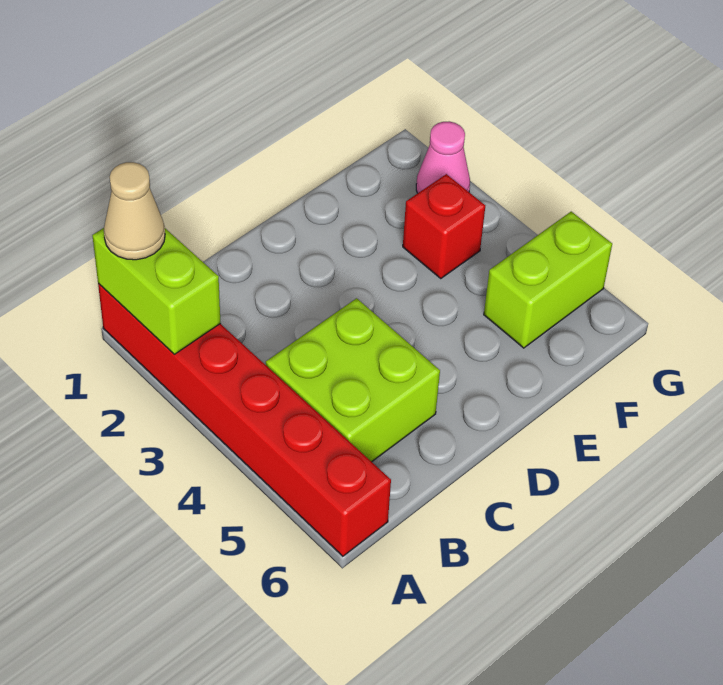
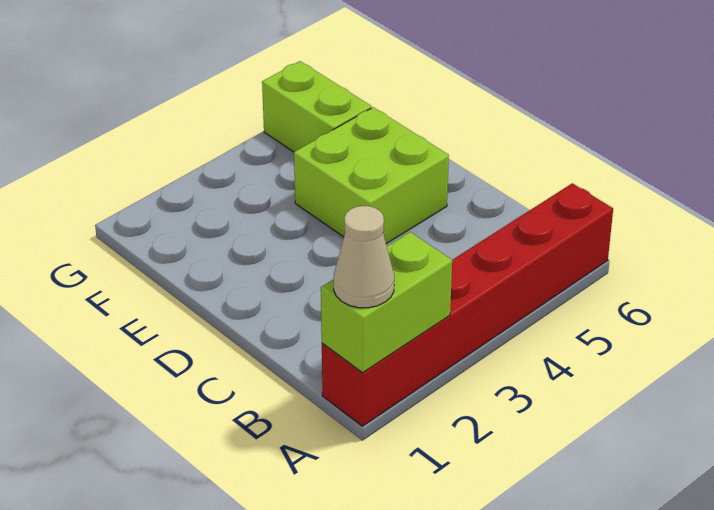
lime 2x2 brick [266,298,440,462] -> lime 2x2 brick moved to [294,107,449,244]
red 1x1 brick [403,174,485,278] -> none
pink 1x1 cone [416,121,470,193] -> none

